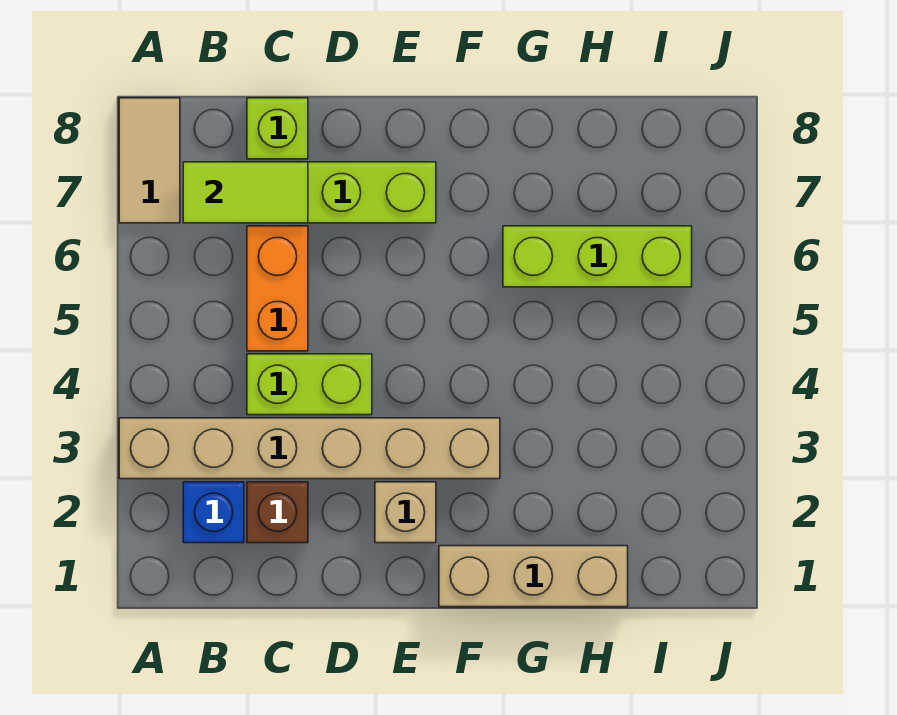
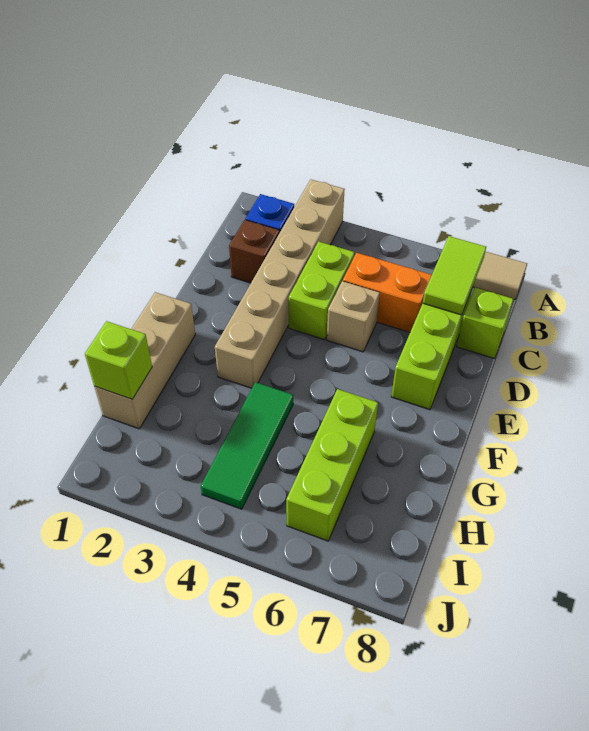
tan 1x1 brick [375,482,436,543] -> tan 1x1 brick moved to [327,281,380,352]
none -> green 1x3 tile [201,382,293,509]
none -> lime 1x1 brick [85,321,152,399]

